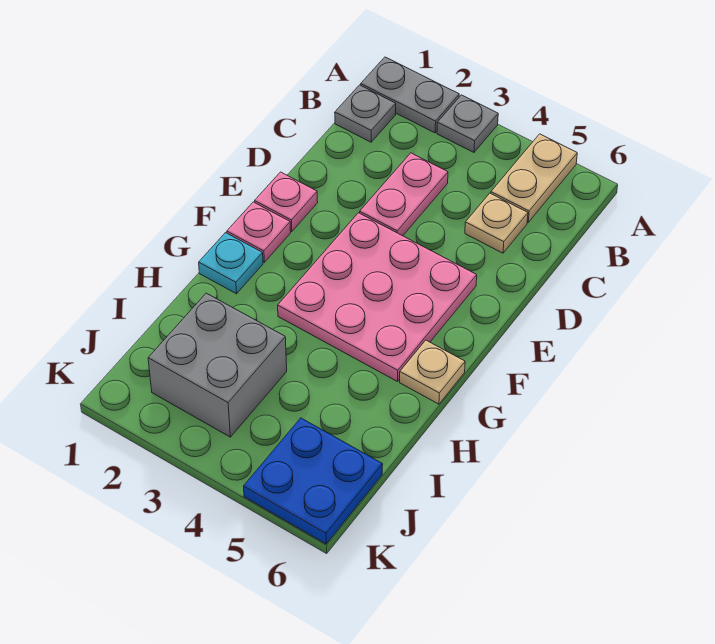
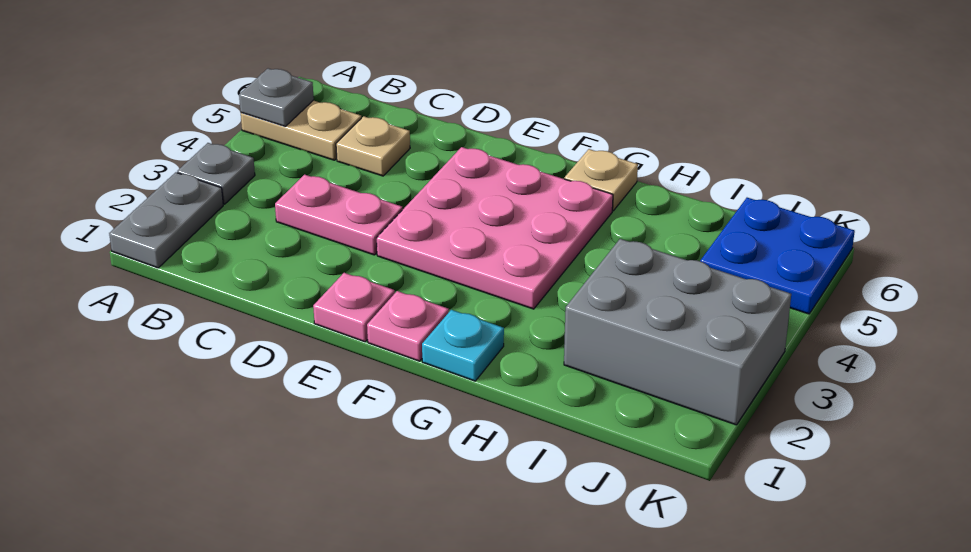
grey 1x1 plate [335,85,396,142] -> grey 1x1 plate moved to [239,68,314,126]
grey 2x2 brick [148,293,287,437] -> grey 2x3 brick [564,239,791,425]

